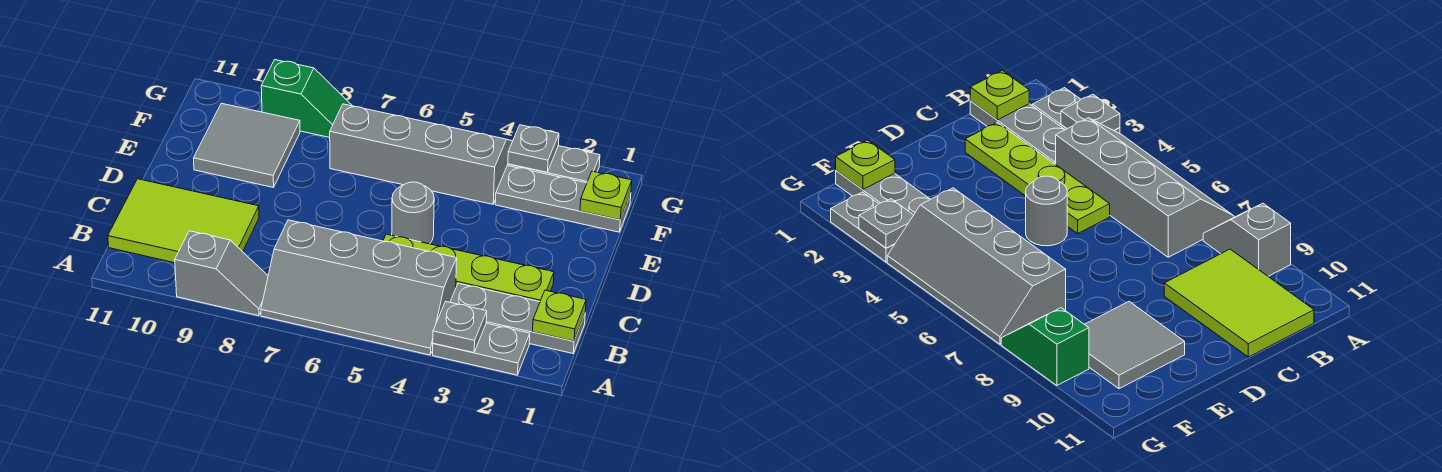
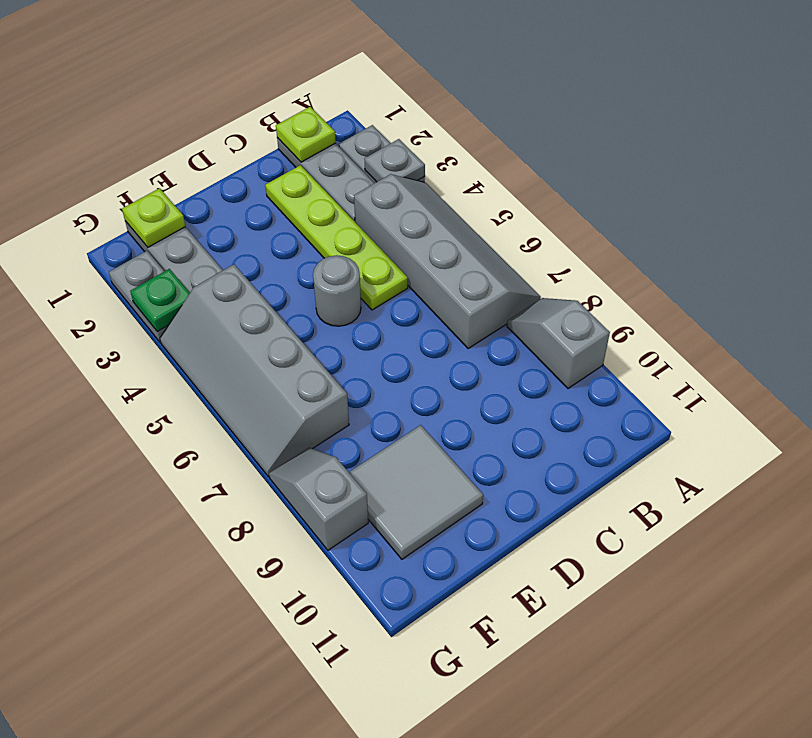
lime 2x3 tile [108,179,259,263] -> none
grey 1x1 plate [508,125,559,172] -> green 1x1 plate [130,269,190,332]
green 1x2 slope [261,60,352,137] -> grey 1x2 slope [269,448,368,550]

